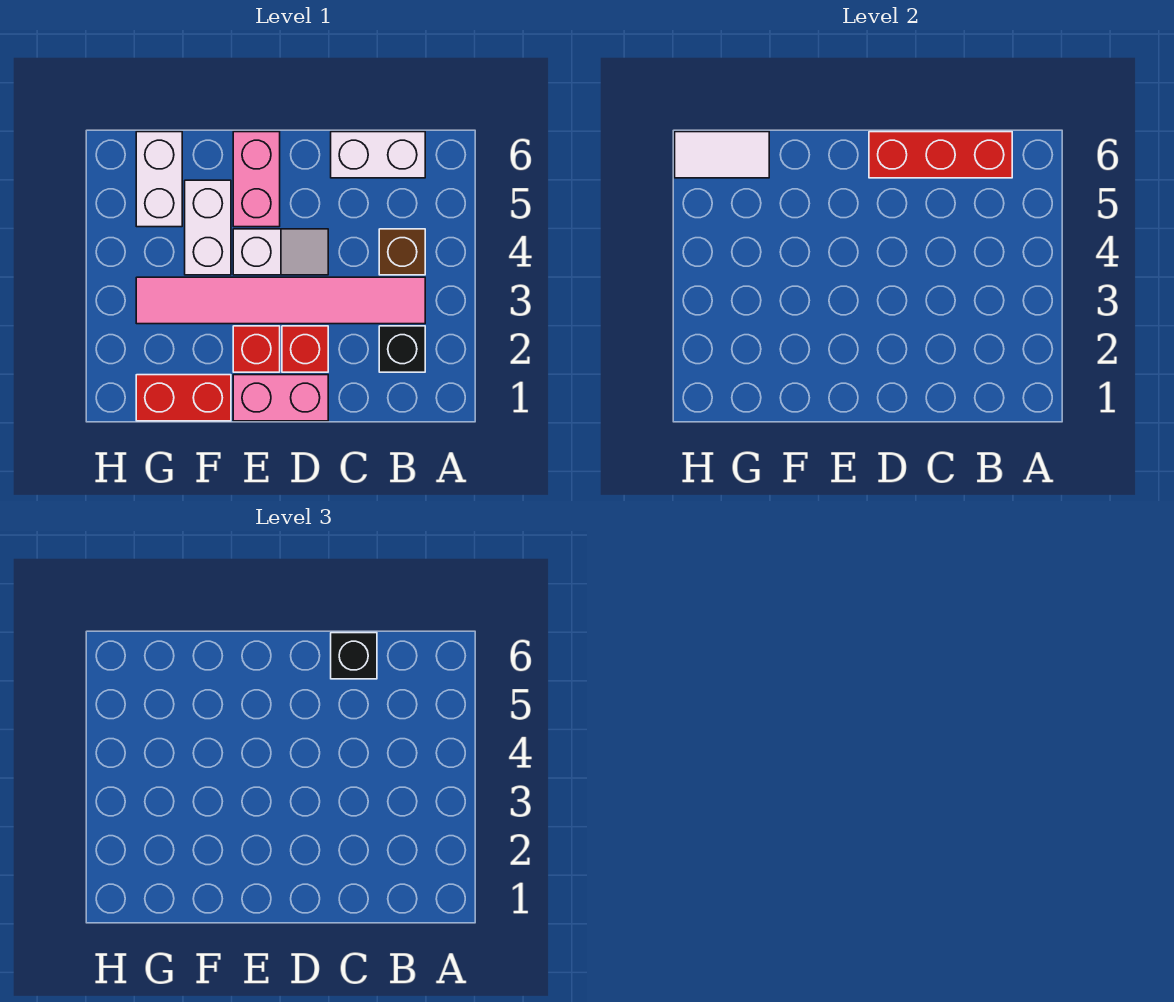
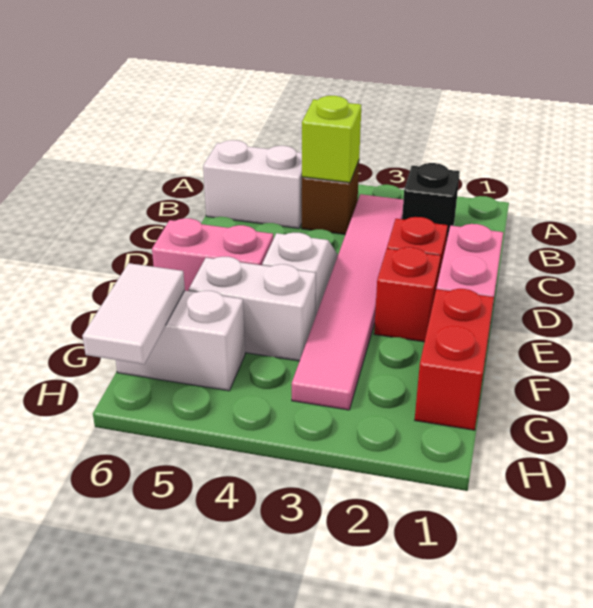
none -> lime 1x1 brick [302,96,361,183]
white 1x2 brick [331,132,425,178] -> white 1x2 brick turned to [203,140,302,229]
red 1x3 brick [869,132,1012,178] -> none
black 1x1 brick [331,633,377,679] -> none

